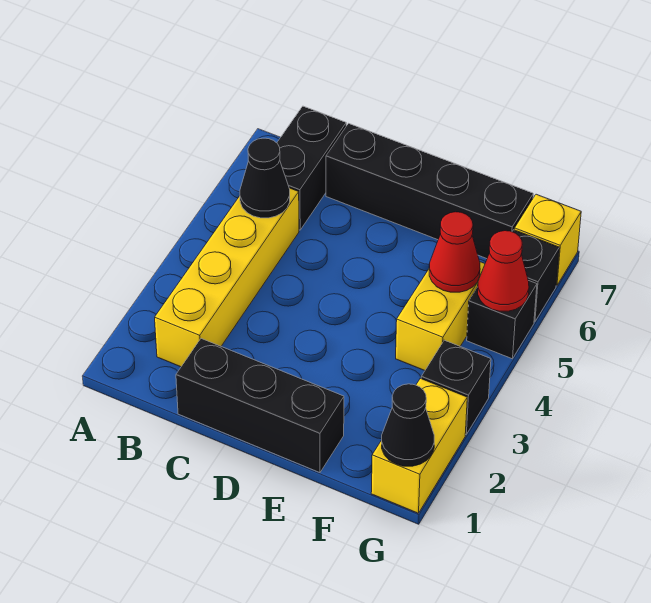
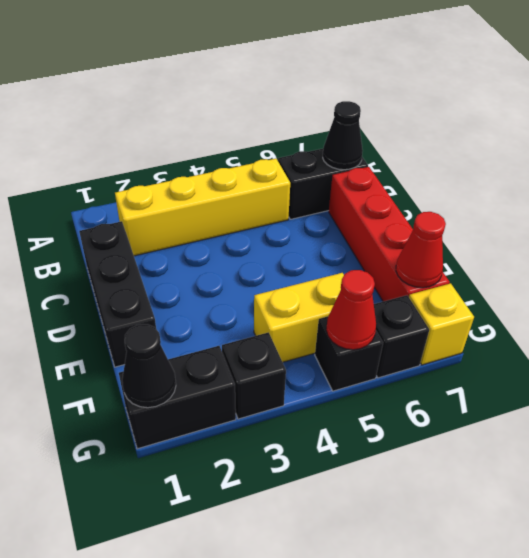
black 1x1 cone [240,138,290,218] -> black 1x1 cone moved to [323,101,363,170]
black 1x4 brick [326,123,533,259] -> red 1x4 brick [329,167,450,301]
red 1x1 cone [429,212,480,292] -> red 1x1 cone moved to [396,212,446,288]
yellow 1x2 brick [371,378,467,513] -> black 1x2 brick [119,346,236,449]

